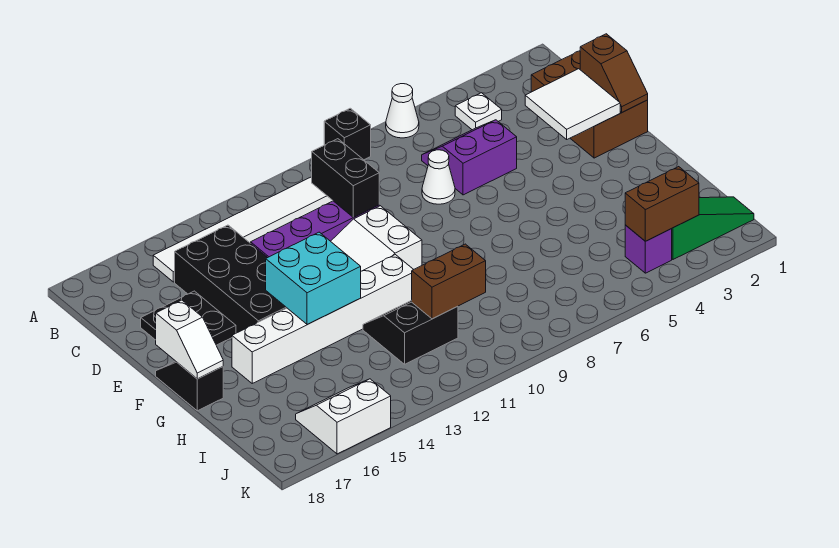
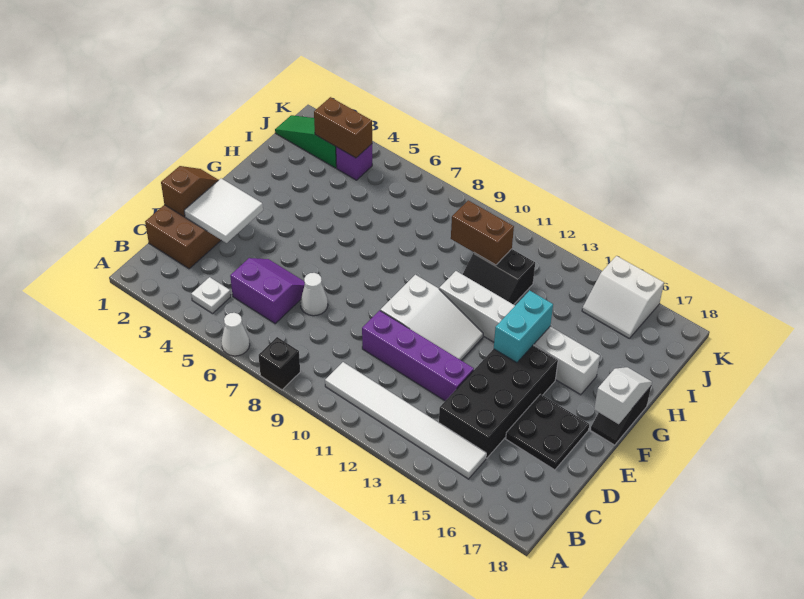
purple 2x2 slope [422,120,517,195] -> purple 2x2 slope turned to [230,258,305,324]
black 1x2 brick [312,139,379,217] -> none
cyan 2x2 brick [266,232,361,325] -> cyan 1x2 brick [494,290,553,363]

